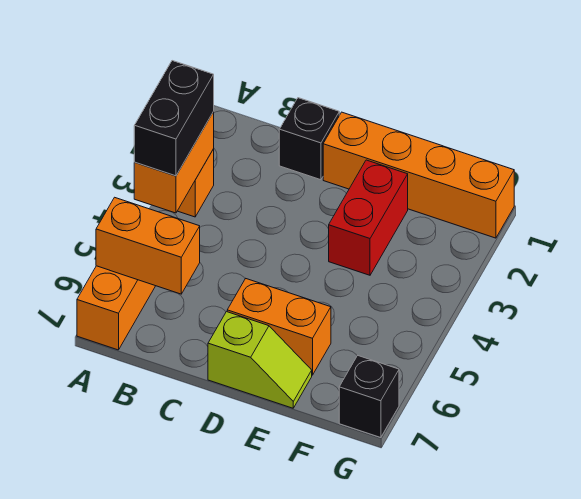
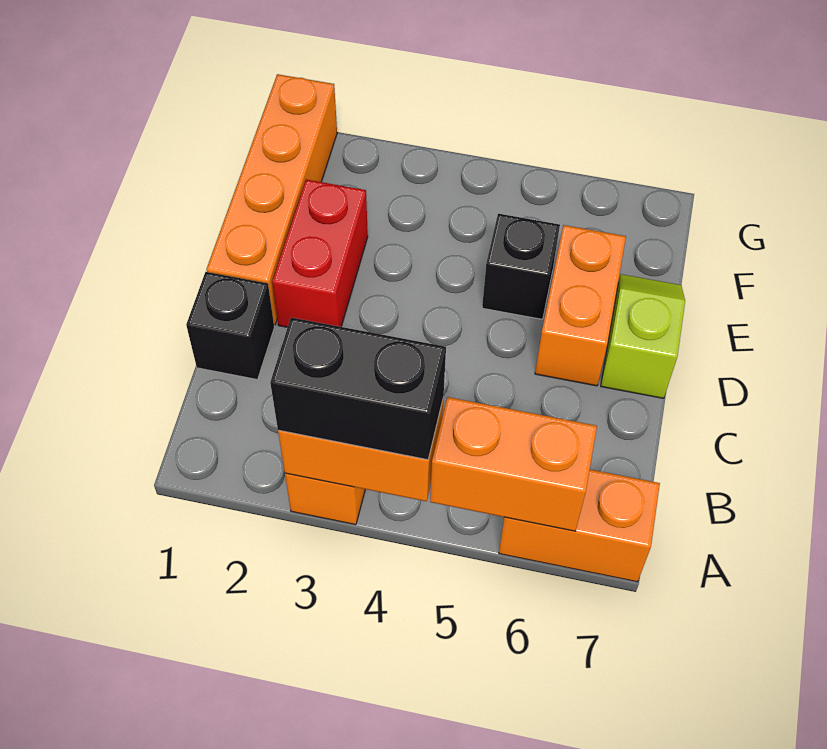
orange 1x2 brick [96,197,200,294] -> orange 1x2 brick turned to [430,397,597,531]
red 1x2 brick [329,160,408,275] -> red 1x2 brick turned to [272,180,368,327]
black 1x1 brick [339,356,399,438] -> black 1x1 brick moved to [482,214,560,319]

